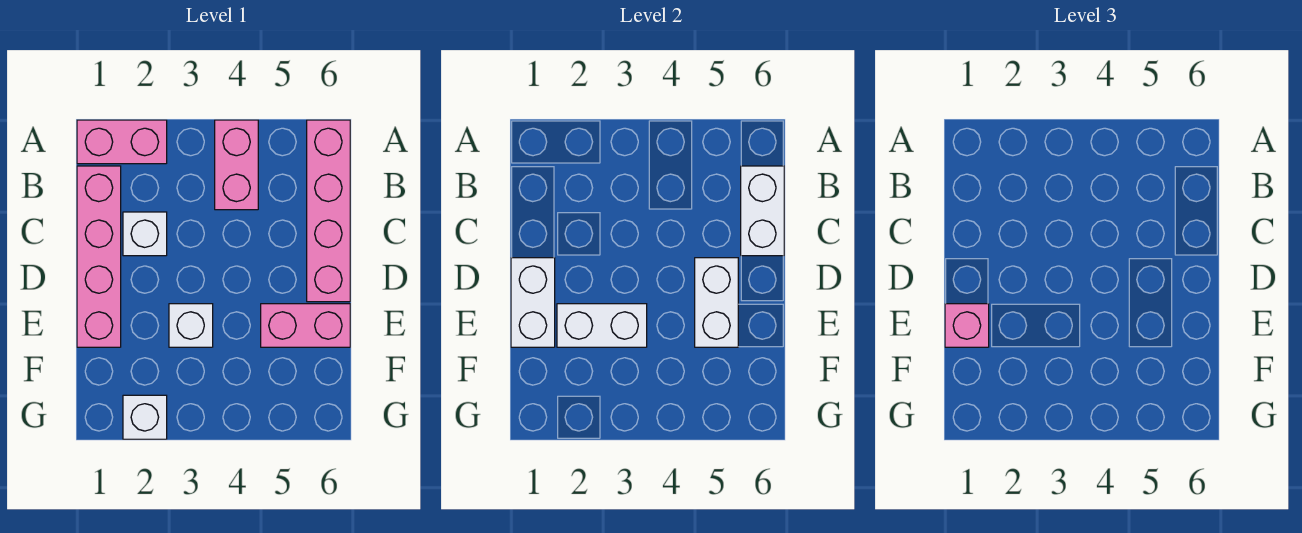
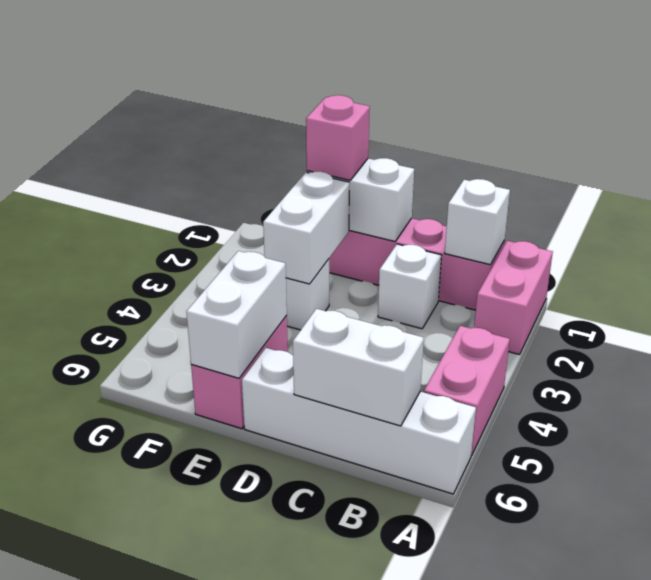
pink 1x2 brick [215,120,258,210] -> pink 1x2 brick turned to [424,326,510,456]
pink 1x4 brick [307,120,350,302] -> white 1x4 brick [242,348,476,494]
white 1x2 brick [695,258,738,347] -> white 1x2 brick turned to [186,251,287,378]
white 1x1 brick [123,395,167,439] -> white 1x1 brick moved to [445,179,510,265]

